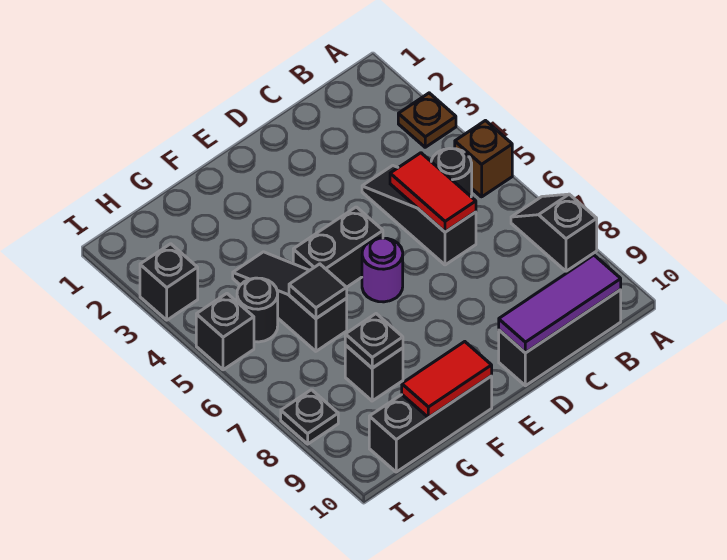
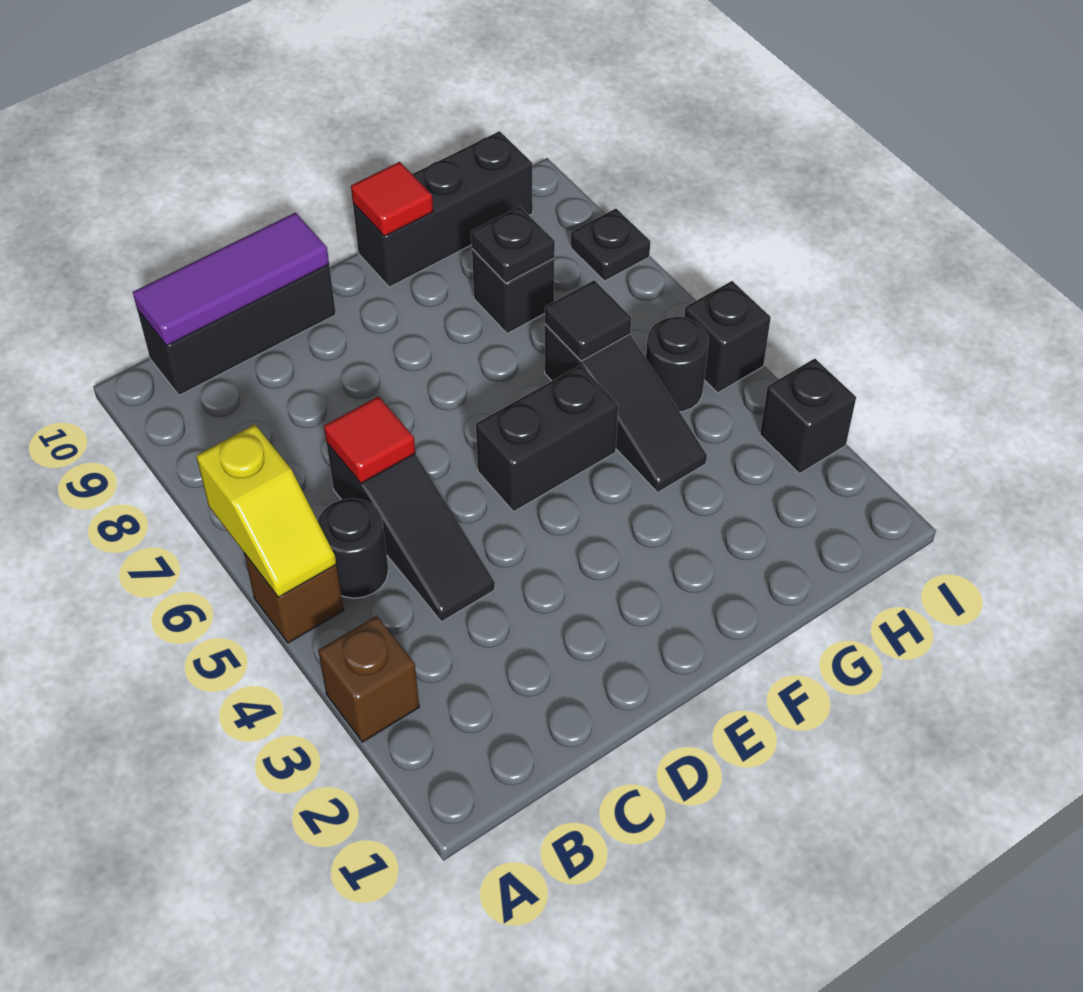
brown 1x1 plate [398,93,456,147] -> brown 1x1 brick [318,616,419,742]
none -> yellow 1x2 slope [196,425,336,597]
black 1x2 slope [511,194,597,271] -> none
red 1x2 tile [390,153,476,232] -> red 1x1 tile [324,396,415,483]
purple 1x1 round brick [362,238,403,302] -> none
red 1x2 tile [402,342,492,418] -> red 1x1 tile [351,162,433,236]

